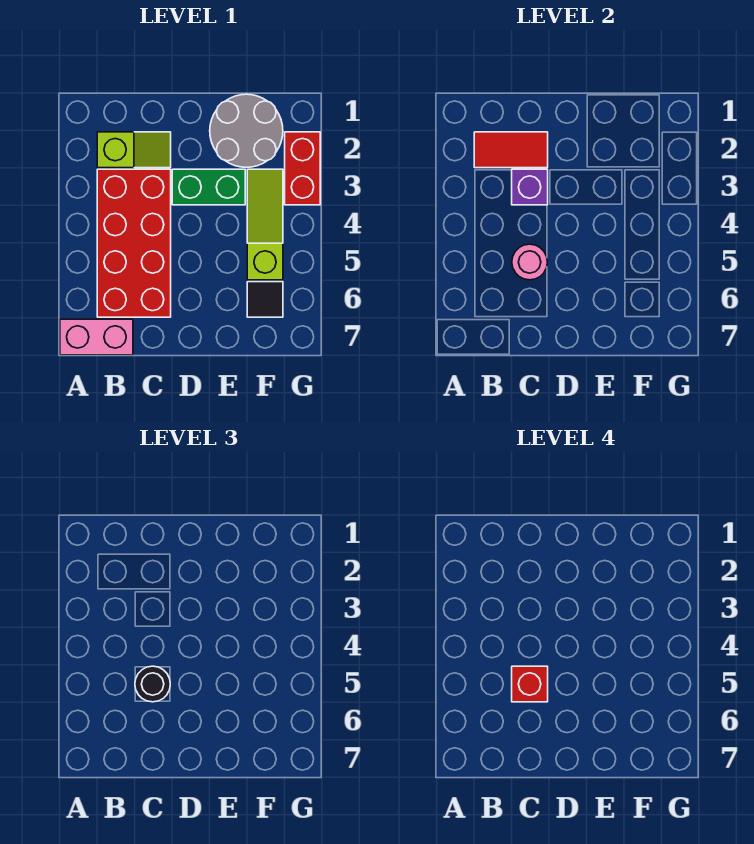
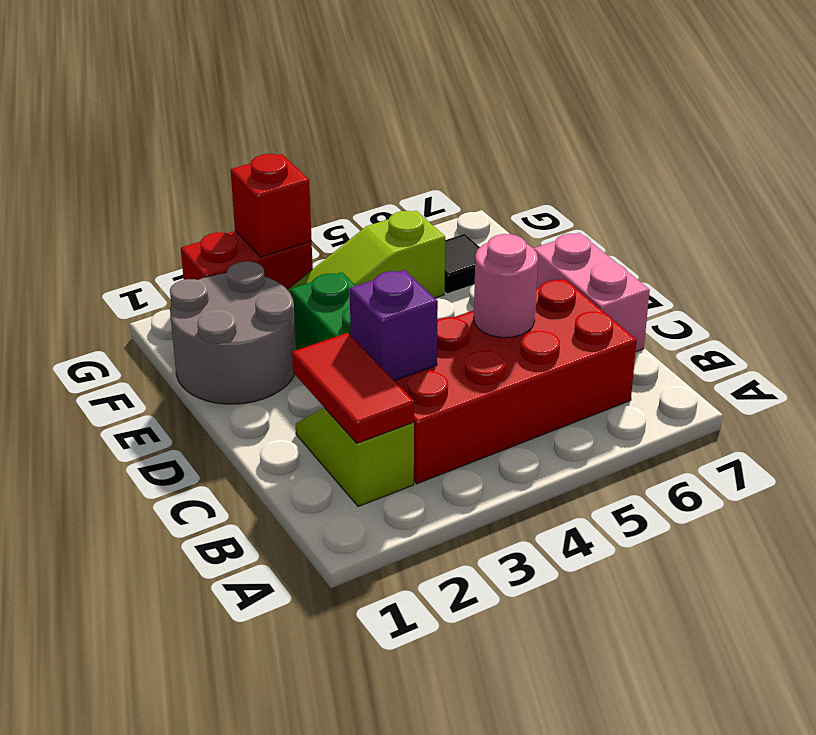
pink 1x2 brick [60,319,133,355] -> pink 1x2 brick moved to [533,233,650,352]
black 1x1 round brick [135,666,170,702] -> none
red 1x1 brick [512,666,548,702] -> red 1x1 brick moved to [231,154,312,257]

